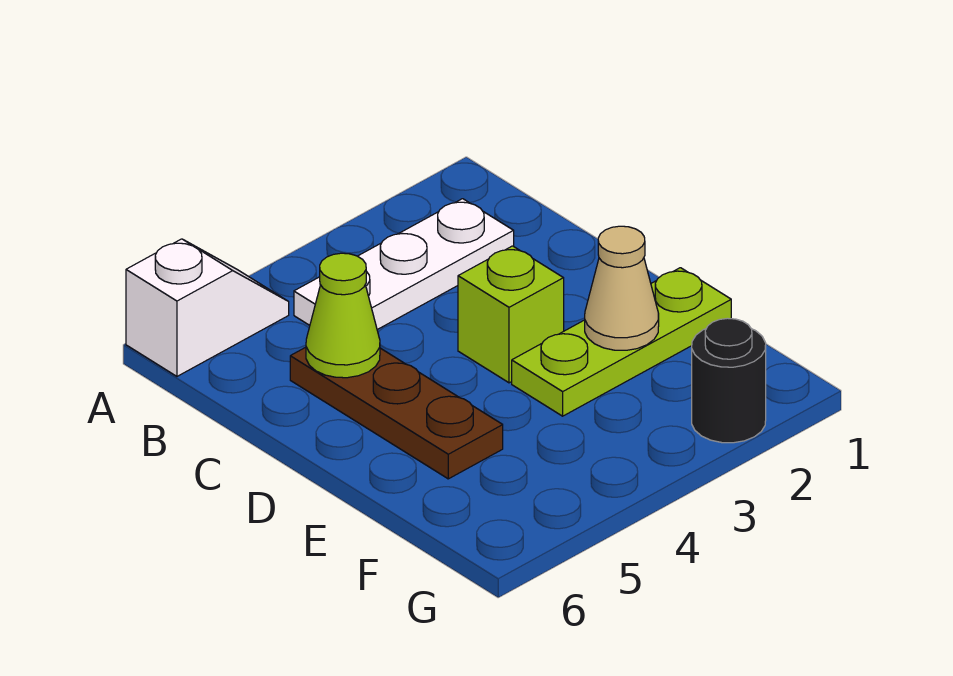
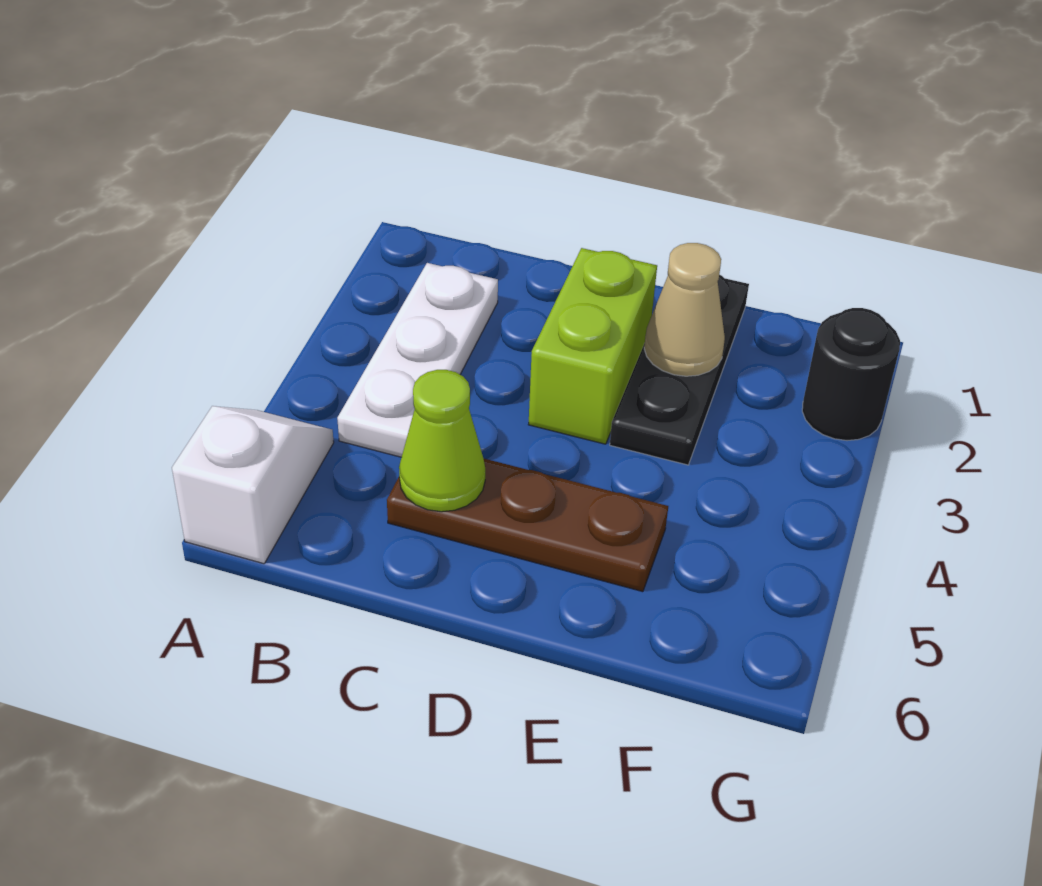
lime 1x1 brick [458,246,564,383] -> lime 1x2 brick [528,248,657,444]
lime 1x3 plate [512,268,731,416] -> black 1x3 plate [610,275,749,465]

